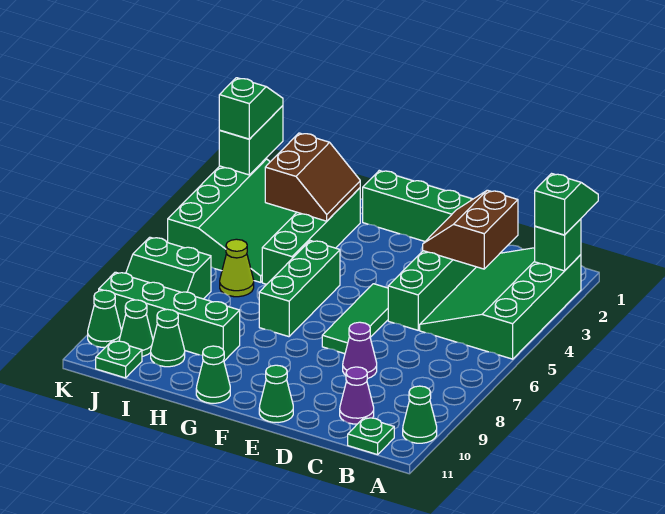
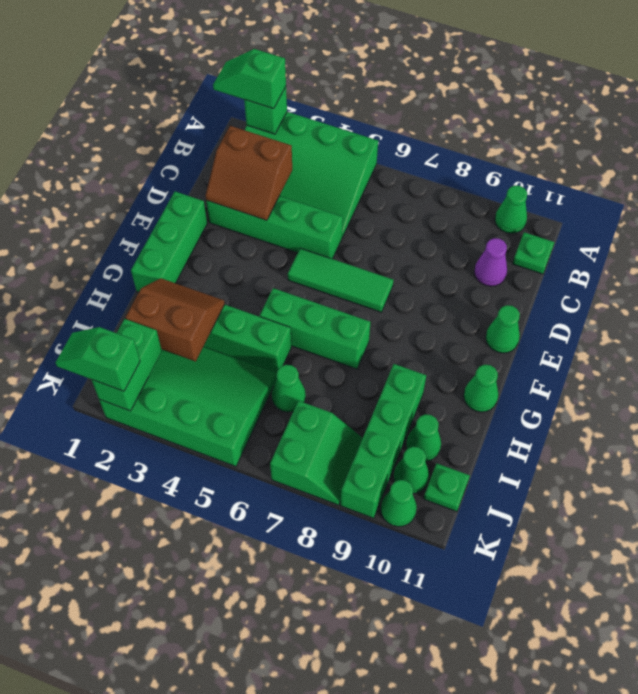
purple 1x1 cone [343,322,377,379] -> none
lime 1x1 cone [220,239,254,297] -> green 1x1 cone [272,365,306,412]
green 1x2 brick [219,106,283,175] -> green 1x2 brick turned to [92,319,162,411]

